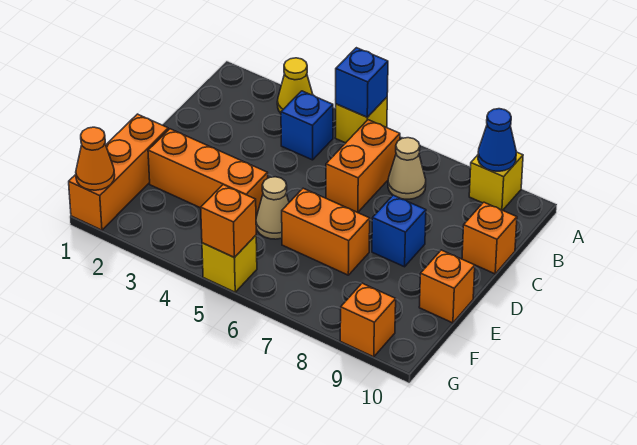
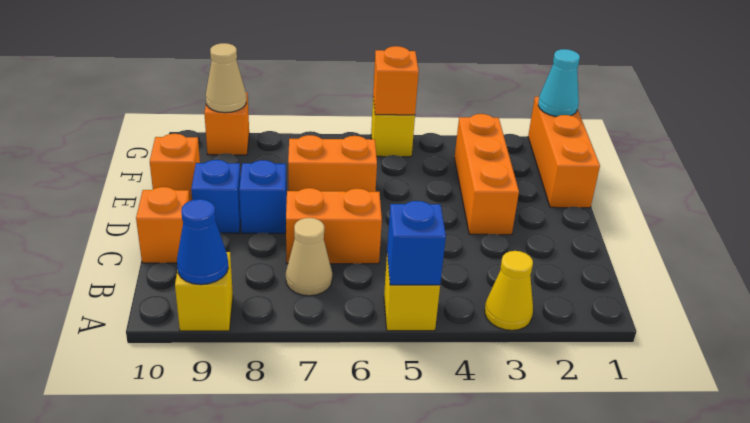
blue 1x1 brick [281,91,333,160] -> blue 1x1 brick moved to [191,160,241,233]
orange 1x2 brick [326,120,400,213] -> orange 1x2 brick turned to [286,188,382,264]
orange 1x3 brick [148,129,268,217] -> orange 1x3 brick turned to [454,114,519,235]
tan 1x1 cone [256,177,289,239] -> tan 1x1 cone moved to [206,43,246,113]
orange 1x1 cone [76,127,115,190] -> cyan 1x1 cone [538,49,580,117]

